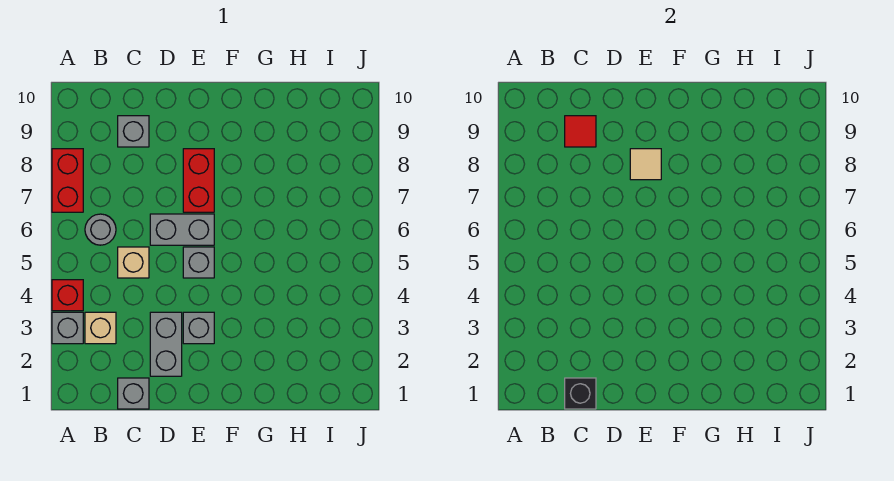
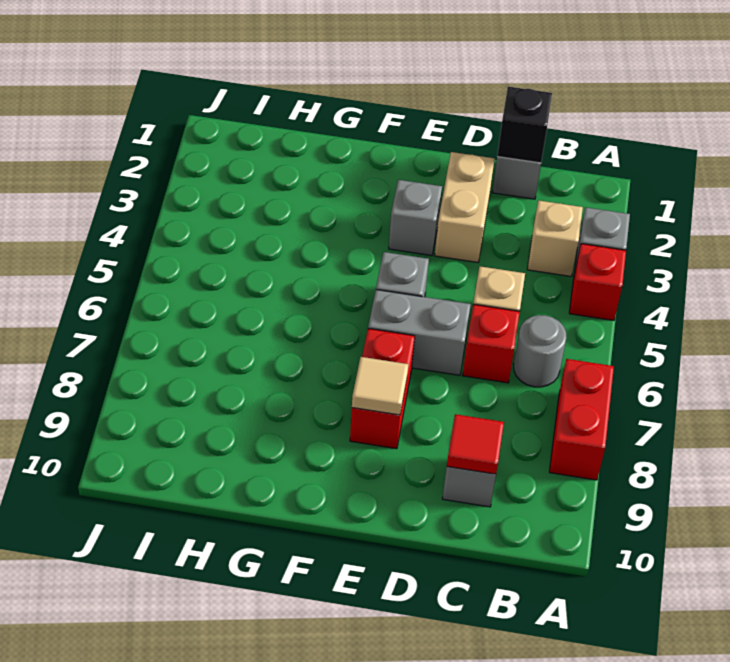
none -> red 1x1 brick [462,304,520,383]
grey 1x2 brick [150,312,182,376] -> tan 1x2 brick [435,152,495,262]

